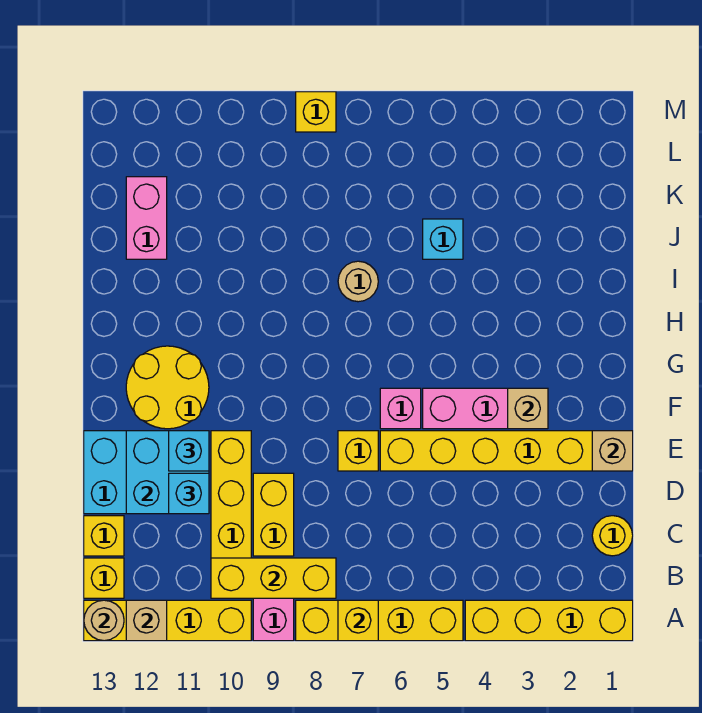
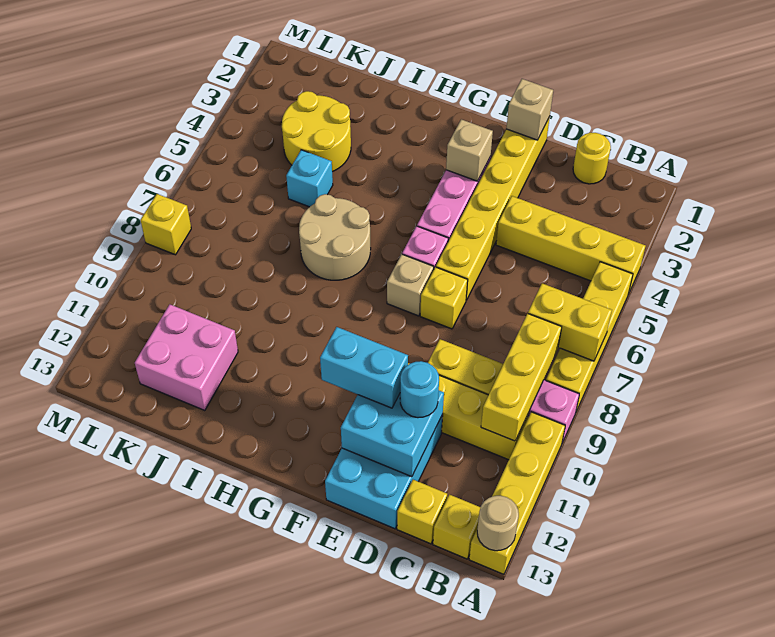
yellow 1x4 brick [465,600,633,641] -> yellow 1x4 brick turned to [496,196,645,294]
yellow 1x1 brick [338,600,378,641] -> yellow 1x2 brick [528,283,612,361]
tan 1x1 brick [126,600,167,641] -> tan 1x1 brick moved to [387,254,434,316]
cyan 1x1 brick [169,473,209,514] -> cyan 1x1 round brick [400,361,439,418]
cyan 1x1 brick [169,431,209,471] -> cyan 1x2 brick [320,327,408,408]
yellow 2x2 round brick [126,346,209,429] -> yellow 2x2 round brick moved to [282,91,351,172]
tan 1x1 round brick [338,261,378,302] -> tan 2x2 round brick [299,194,371,280]
pink 1x2 brick [126,177,167,259] -> pink 2x2 brick [135,304,238,411]

